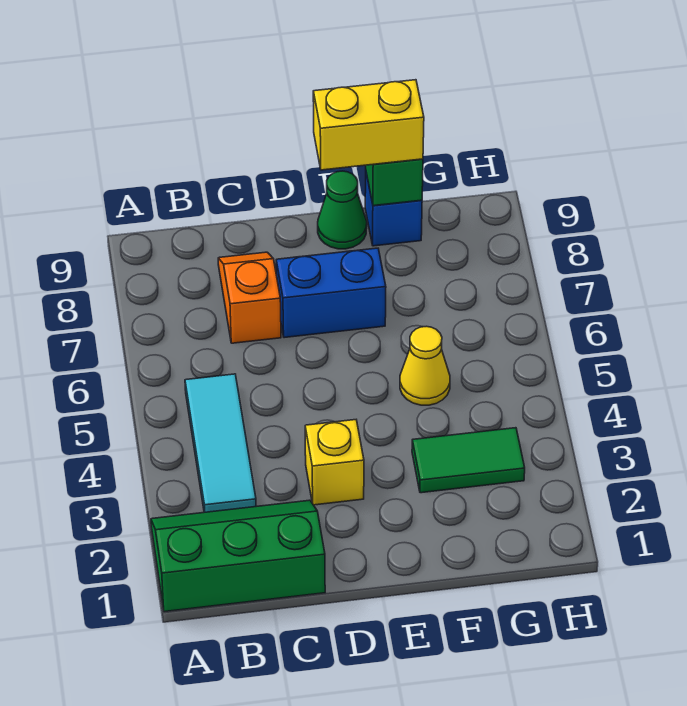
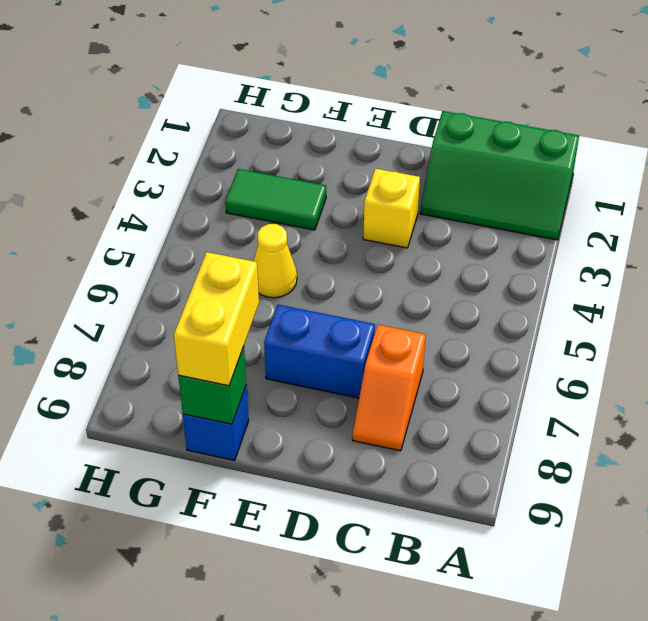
cyan 1x3 tile [185,374,256,512] -> none
green 1x1 cone [318,171,367,249] -> none
yellow 1x2 brick [313,80,424,170] -> yellow 1x2 brick turned to [174,252,259,386]

